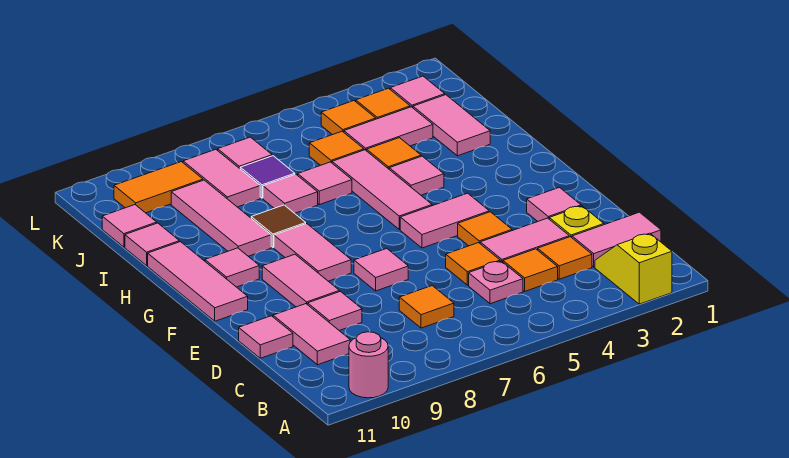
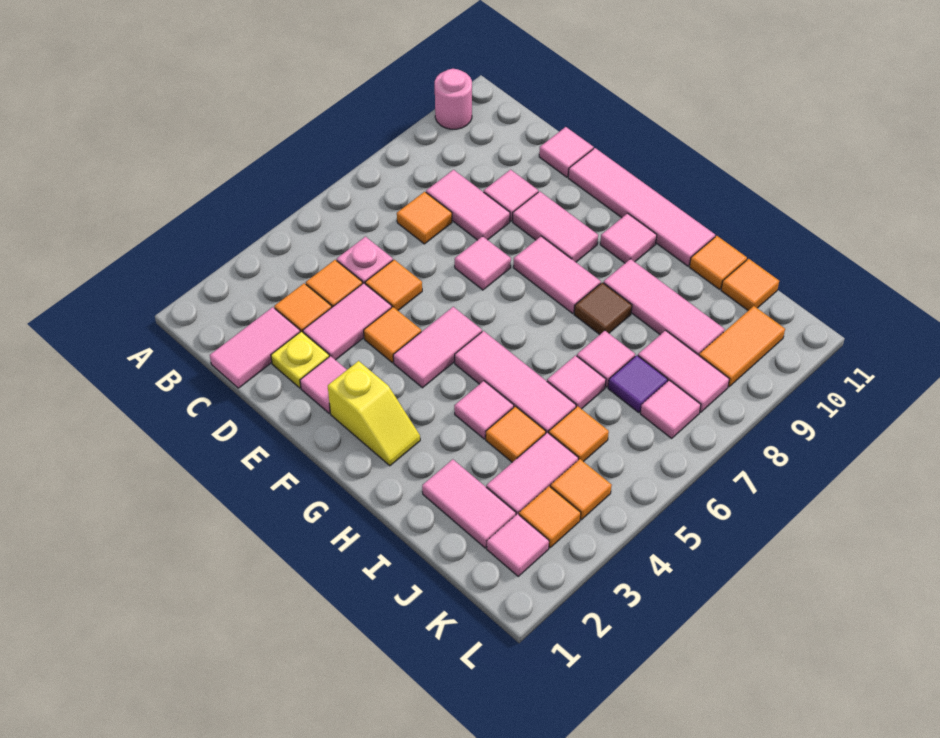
yellow 1x2 slope [595,233,672,304] -> yellow 1x2 slope moved to [328,361,420,466]
pink 1x2 tile [273,304,350,365] -> pink 1x2 tile moved to [426,170,510,240]
pink 1x3 tile [148,242,248,321] -> pink 1x4 tile [568,148,715,266]
pink 1x1 tile [125,223,179,265] -> orange 1x1 tile [689,236,747,289]
pink 1x1 tile [102,205,157,247] -> orange 1x1 tile [721,259,779,310]

